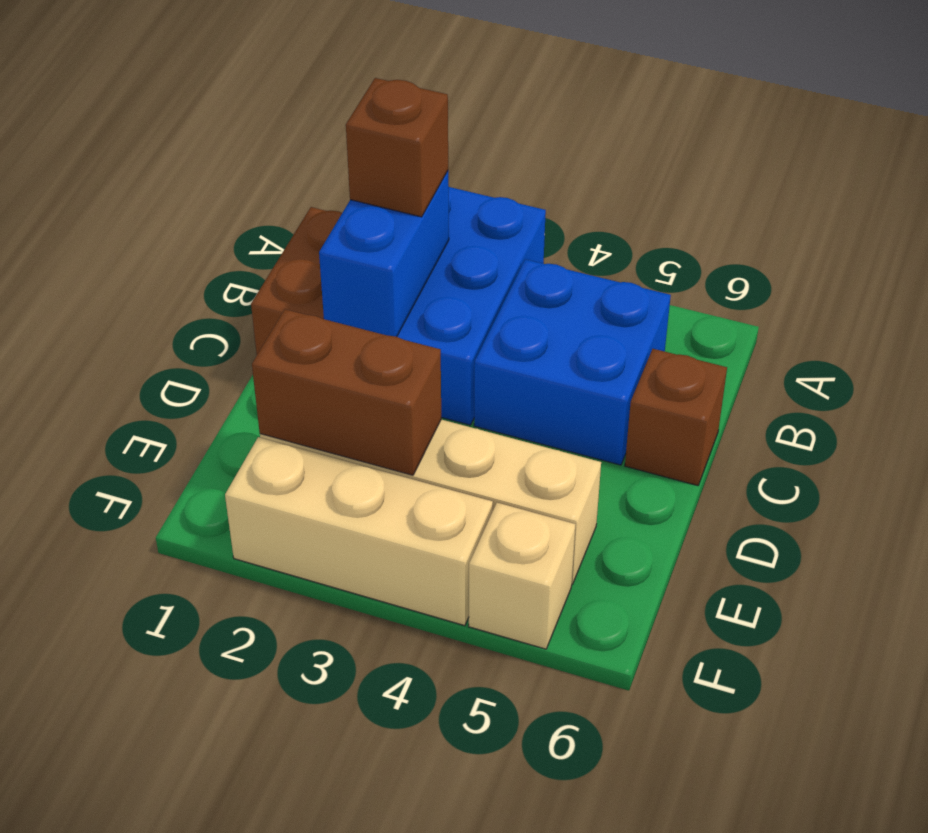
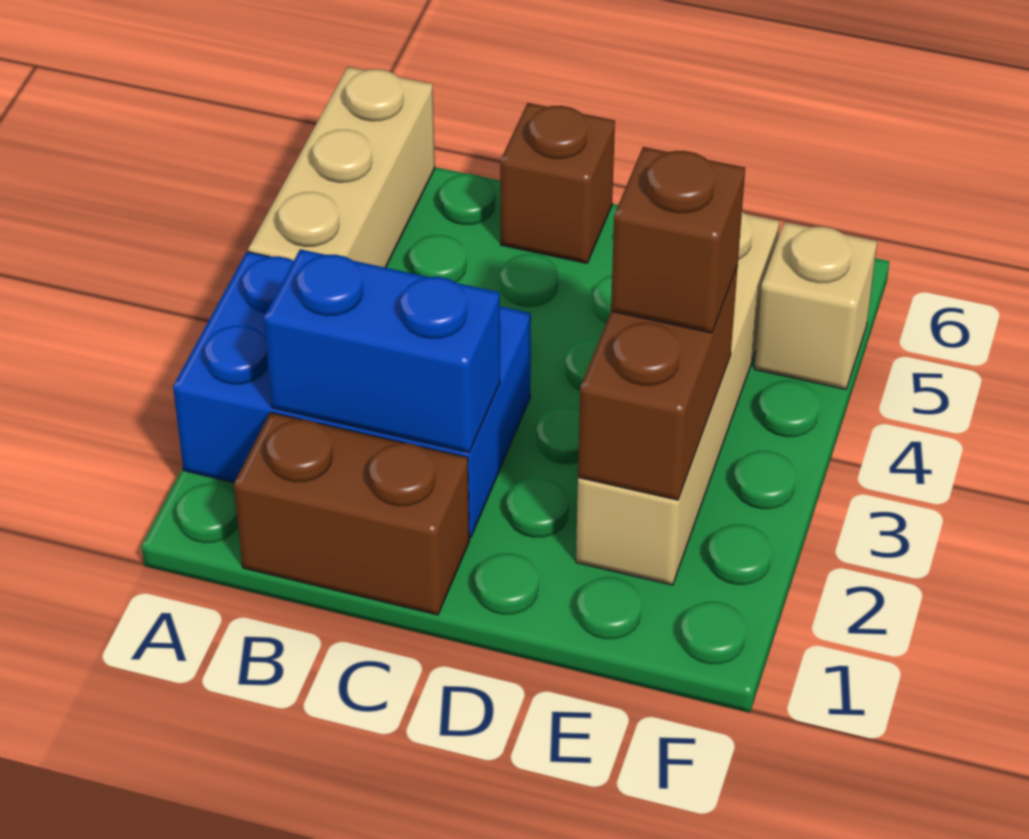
brown 1x1 brick [346,78,448,217] -> brown 1x1 brick moved to [611,147,745,333]
blue 2x2 brick [474,259,671,465] -> none
tan 1x3 brick [225,437,493,626] -> tan 1x3 brick moved to [248,67,435,268]

